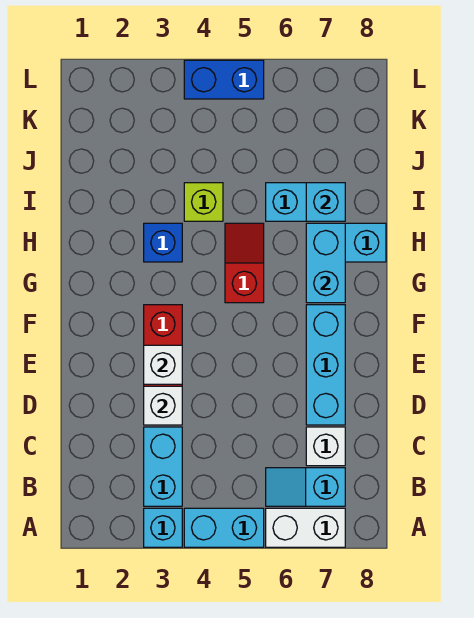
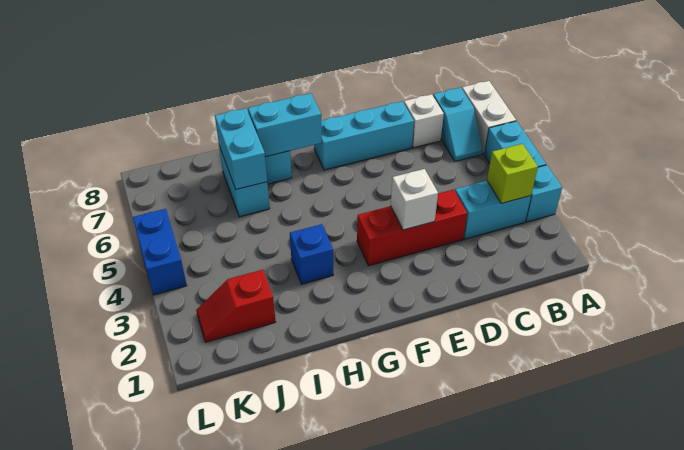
white 1x1 brick [144,386,182,425] -> none
red 1x2 slope [225,223,264,303] -> red 1x2 slope moved to [196,270,276,342]
lime 1x1 brick [184,183,223,221] -> lime 1x1 brick moved to [487,144,538,203]
cyan 1x1 brick [306,183,345,221] -> cyan 1x2 brick [215,108,267,189]

